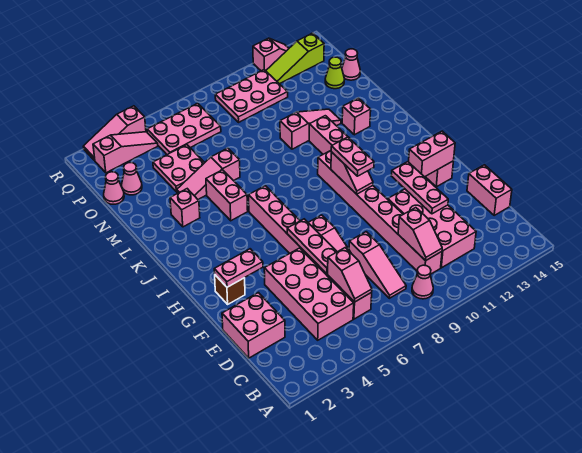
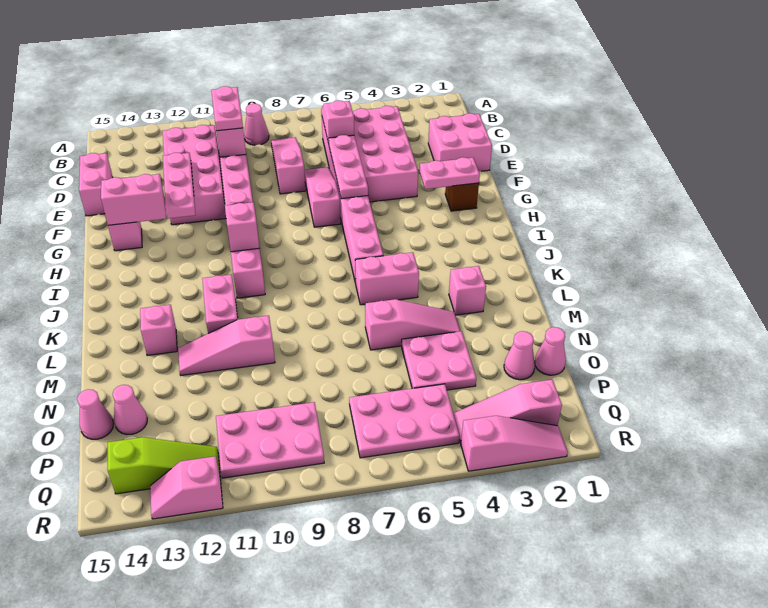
pink 1x2 plate [331,137,374,176] -> pink 1x2 plate moved to [211,86,243,131]
pink 1x2 brick [206,170,248,221] -> pink 1x2 brick turned to [355,252,419,305]
lime 1x1 cone [325,57,345,89] -> pink 1x1 cone [113,385,147,434]

